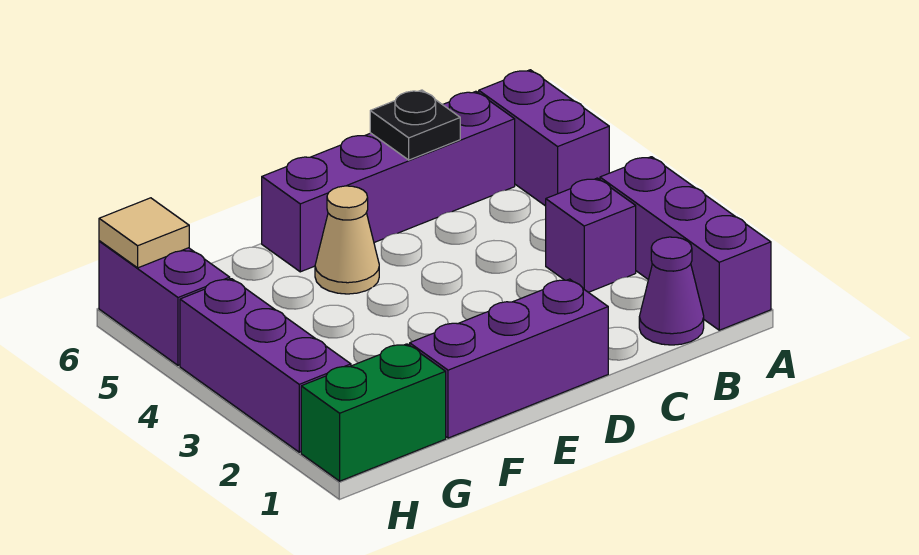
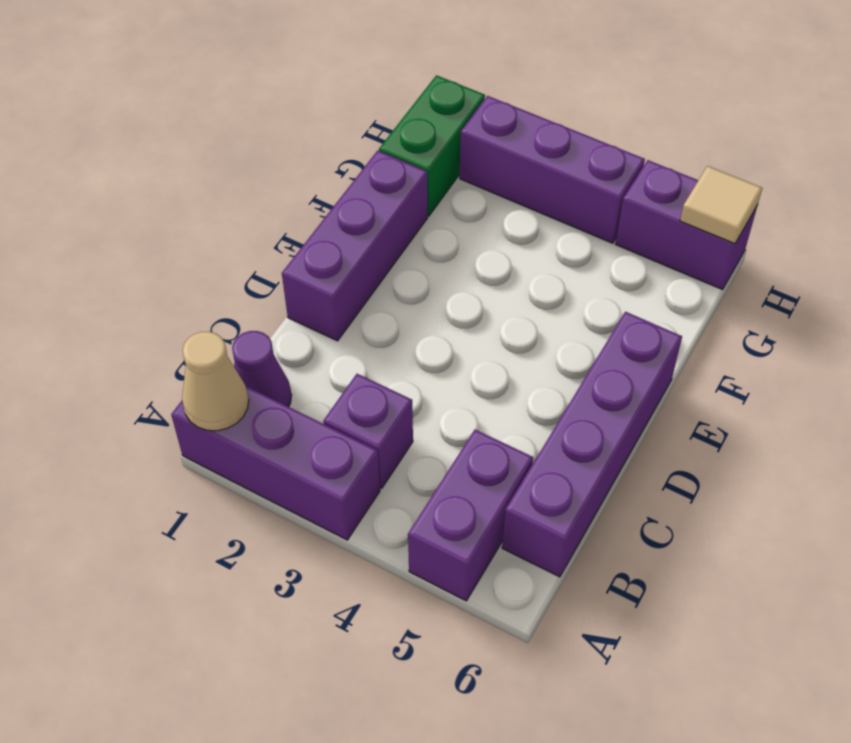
purple 1x2 brick [479,70,609,206] -> purple 1x2 brick turned to [408,430,533,601]
black 1x1 plate [370,90,460,160] -> none
tan 1x1 cone [315,186,379,294] -> tan 1x1 cone moved to [182,332,249,431]

